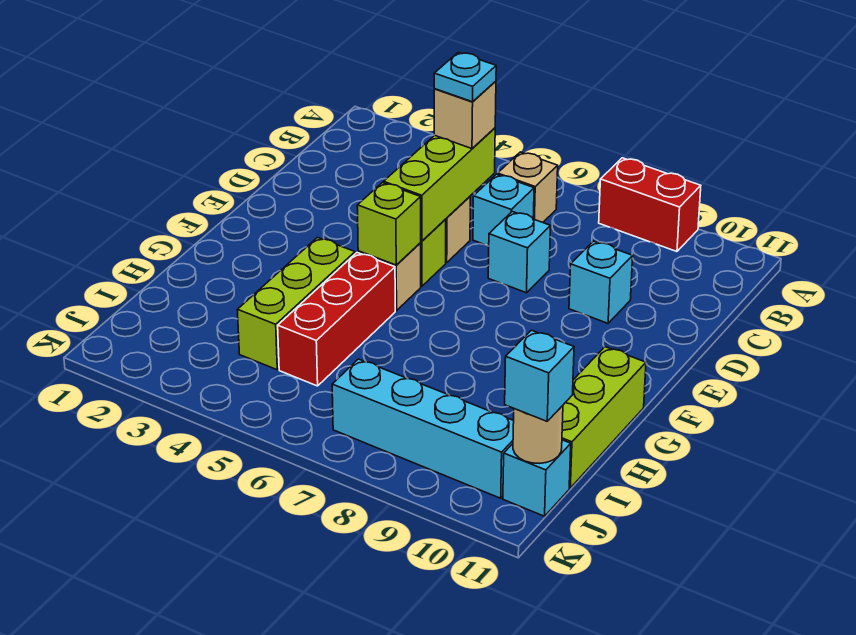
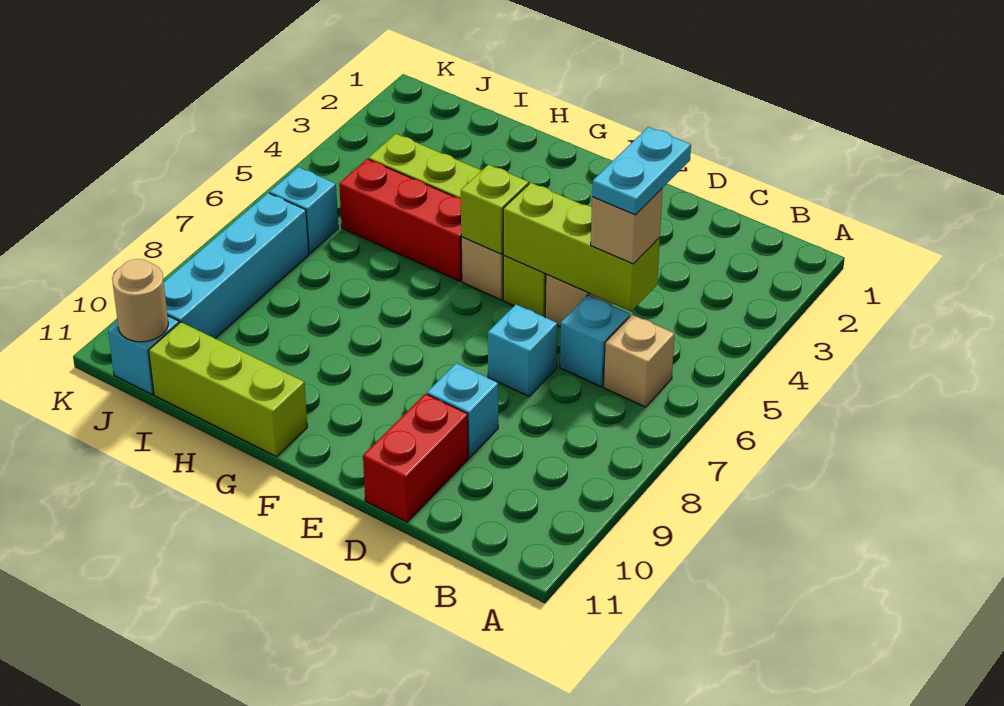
red 1x2 brick [599,158,701,252] -> red 1x2 brick moved to [363,394,468,522]
cyan 1x1 plate [434,52,496,102] -> cyan 1x2 plate [592,127,691,215]
cyan 1x1 brick [505,330,574,421] -> cyan 1x1 brick moved to [270,167,338,253]

